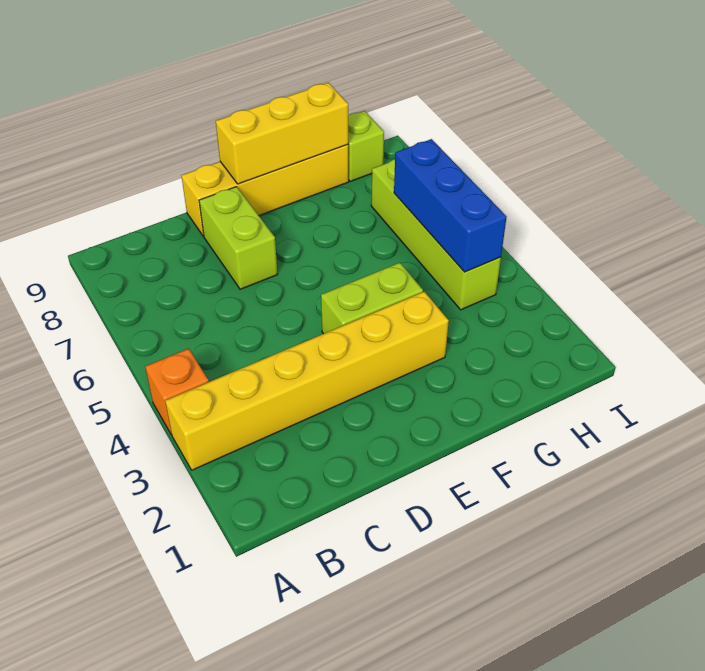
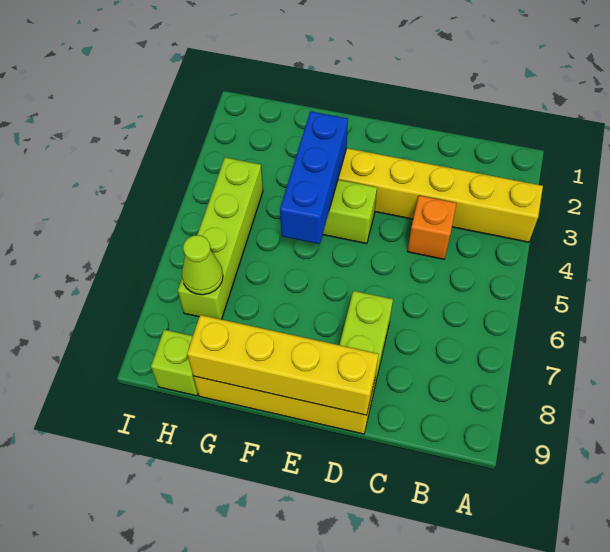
orange 1x1 brick [145,349,209,435] -> orange 1x1 brick moved to [407,195,457,259]
yellow 1x3 brick [216,83,348,184] -> yellow 1x4 brick [187,315,378,415]
blue 1x3 brick [394,139,506,272] -> blue 1x3 brick moved to [280,111,348,244]
none -> lime 1x1 cone [182,235,223,295]

